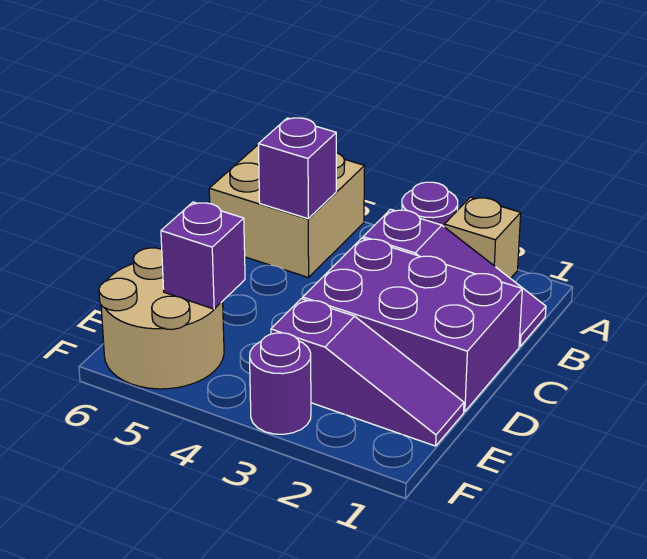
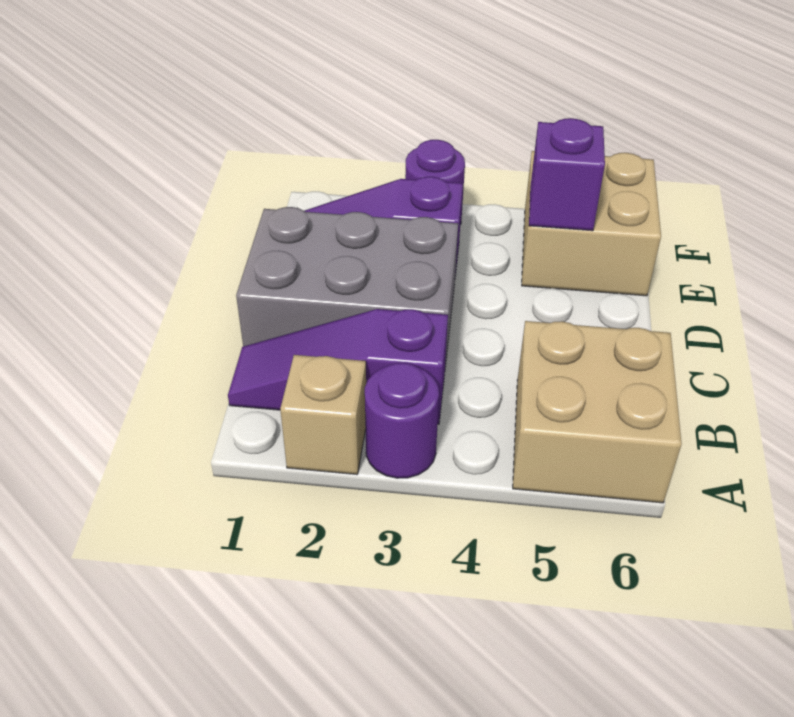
purple 1x1 brick [258,118,336,219] -> none
purple 2x3 brick [303,238,522,412] -> grey 2x3 brick [236,207,458,367]
tan 2x2 round brick [99,248,224,389] -> tan 2x2 brick [522,151,661,296]

